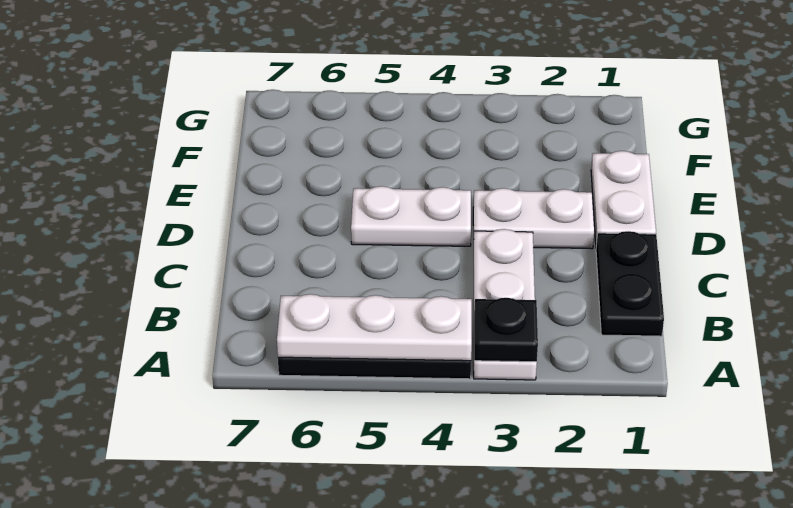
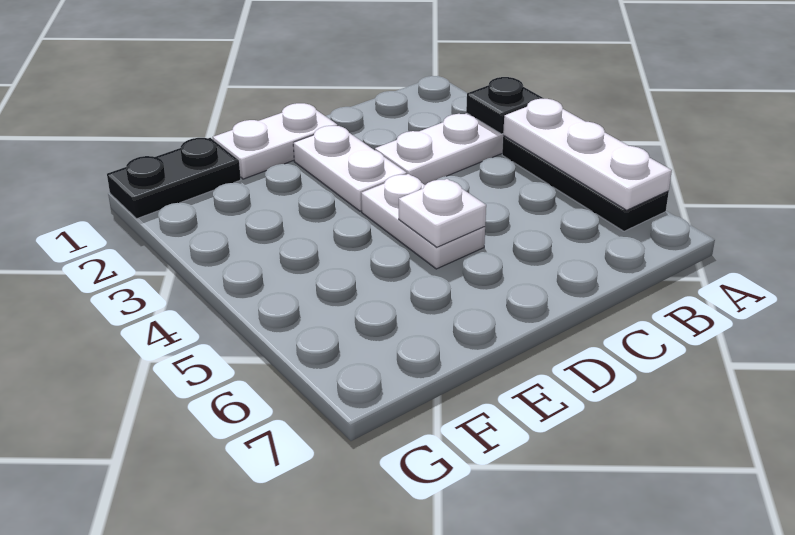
black 1x2 plate [596,231,664,336] -> black 1x2 plate moved to [107,138,241,219]
none -> white 1x1 plate [399,179,486,247]

